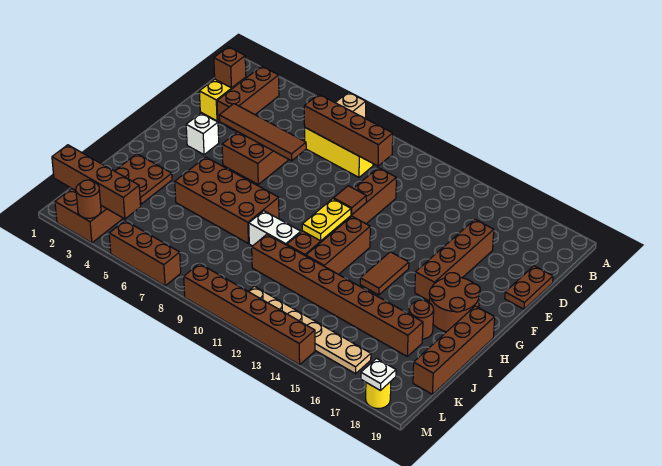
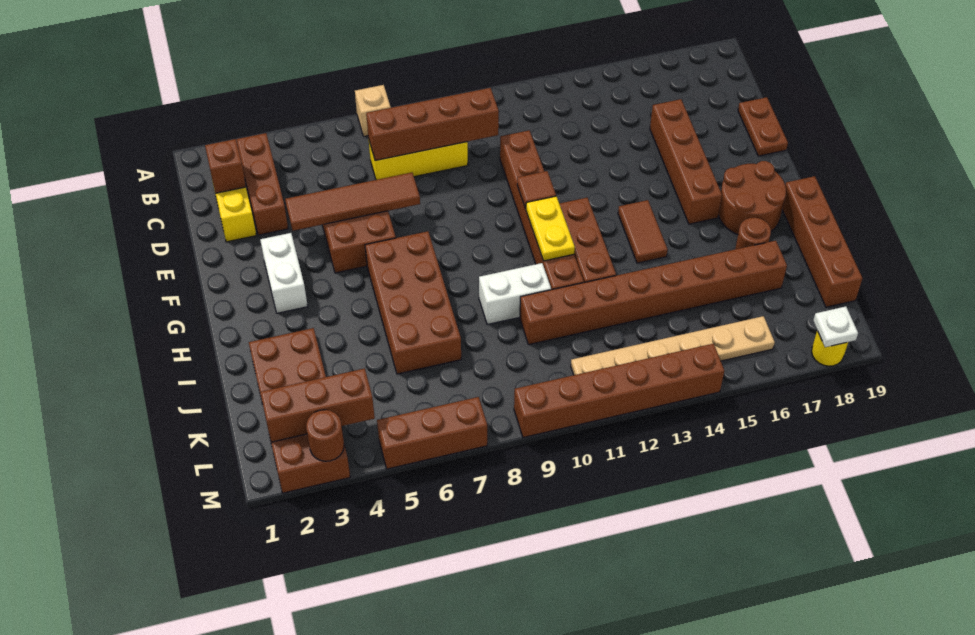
white 1x1 brick [186,113,219,155] -> white 1x2 brick [260,233,308,313]
brown 2x4 brick [175,157,279,243] -> brown 2x4 brick turned to [365,231,461,374]
brown 1x4 brick [52,145,141,219] -> brown 1x3 brick [260,368,375,442]

